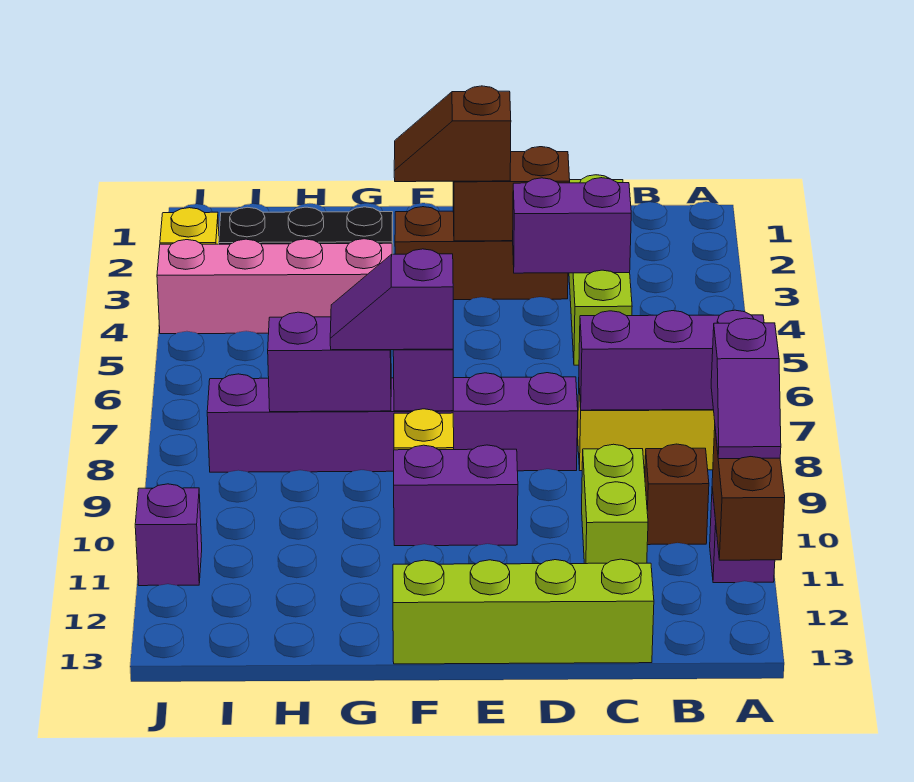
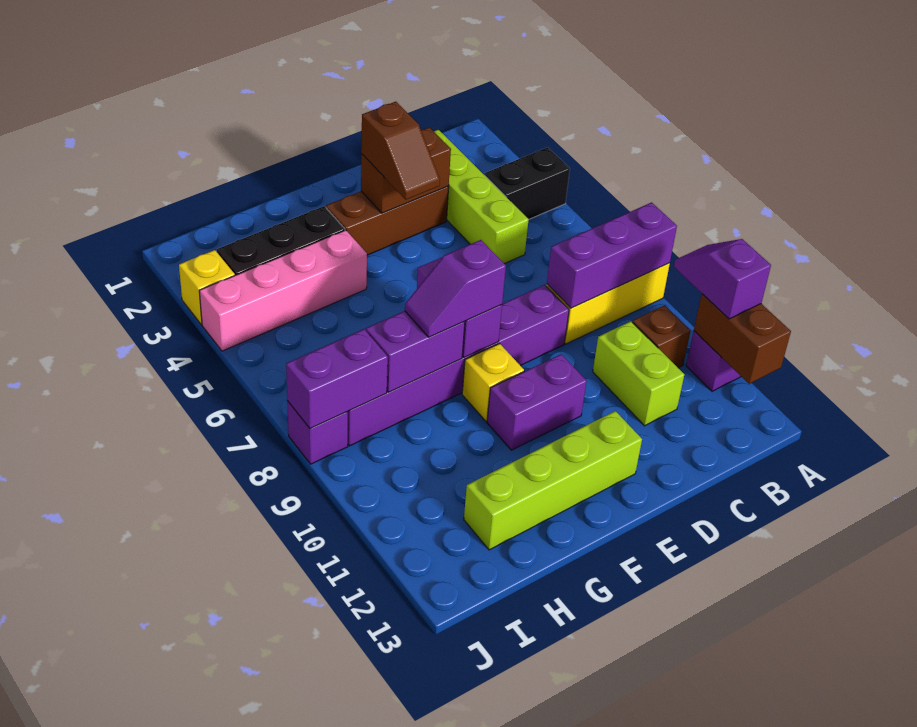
none -> black 1x2 brick [484,147,570,219]
purple 1x2 slope [711,318,781,459] -> purple 1x2 slope turned to [674,239,771,319]
purple 1x2 brick [513,178,631,273] -> purple 1x2 brick moved to [286,329,388,429]
lime 1x4 brick [393,559,654,664] -> lime 1x4 brick moved to [464,411,642,550]
brown 1x2 slope [394,86,511,182] -> brown 1x2 slope turned to [361,102,440,200]
purple 1x1 brick [135,484,202,586] -> purple 1x1 brick moved to [287,401,348,464]

